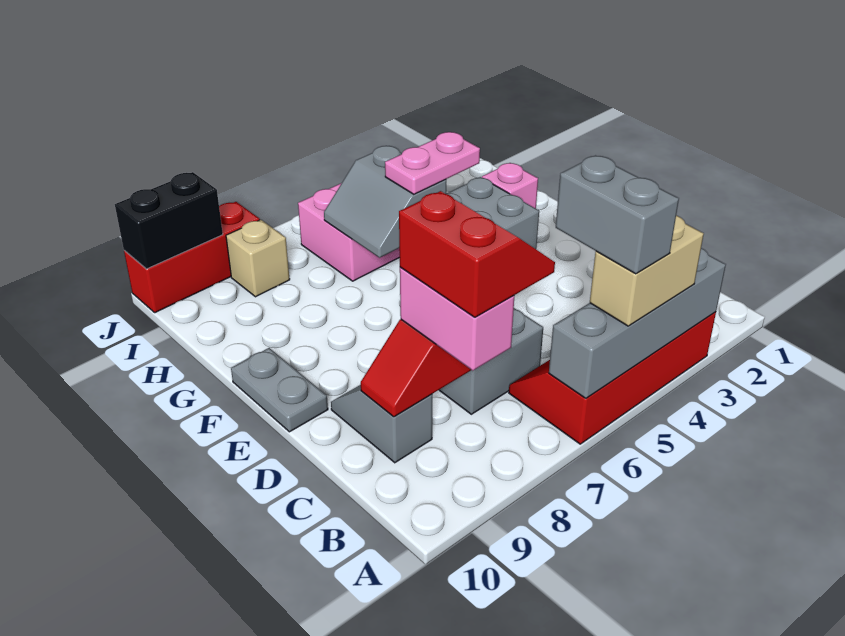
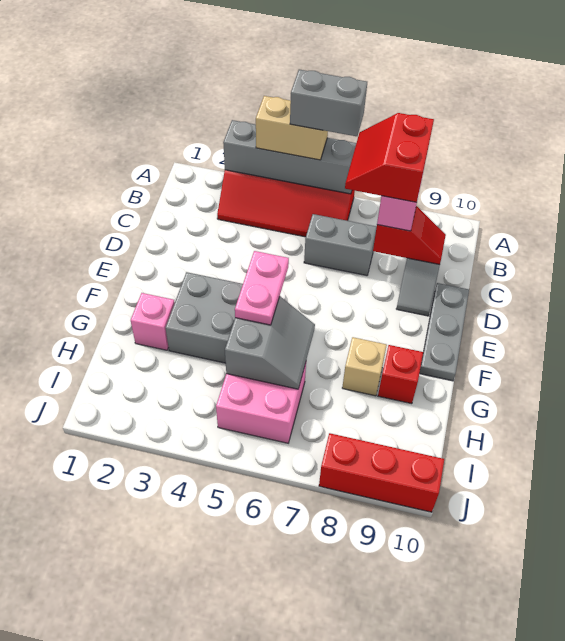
grey 1x2 brick [556,156,679,274] -> grey 1x2 brick turned to [290,69,367,136]
grey 1x2 plate [231,348,328,432] -> grey 1x3 plate [419,283,469,381]
pink 1x2 plate [385,132,480,194] -> pink 1x2 plate turned to [235,251,289,325]
none -> red 1x1 brick [378,345,423,404]
tan 1x1 brick [226,220,290,297] -> tan 1x1 brick moved to [342,337,387,396]
black 1x2 brick [115,172,223,269] -> none

